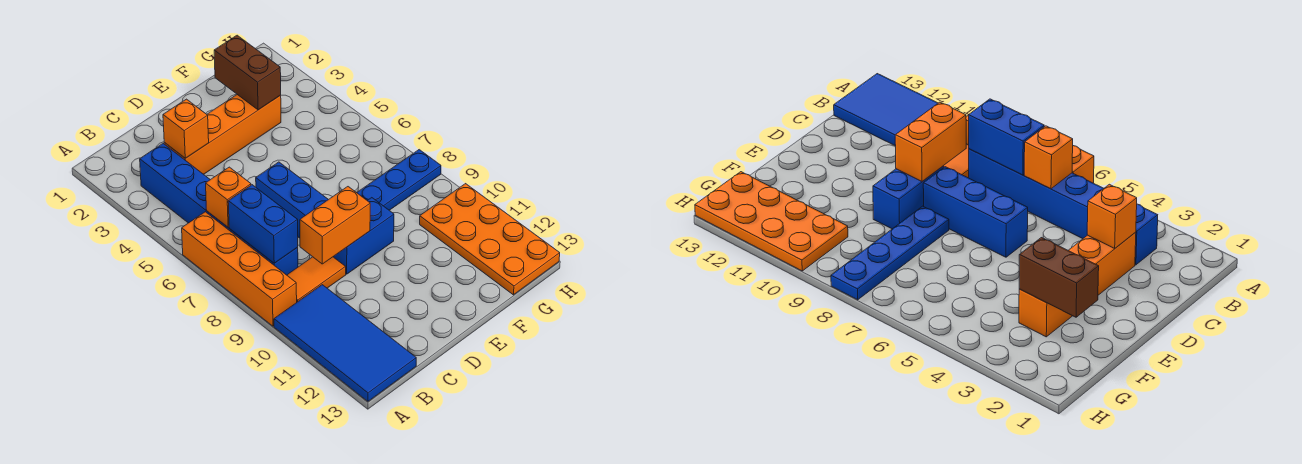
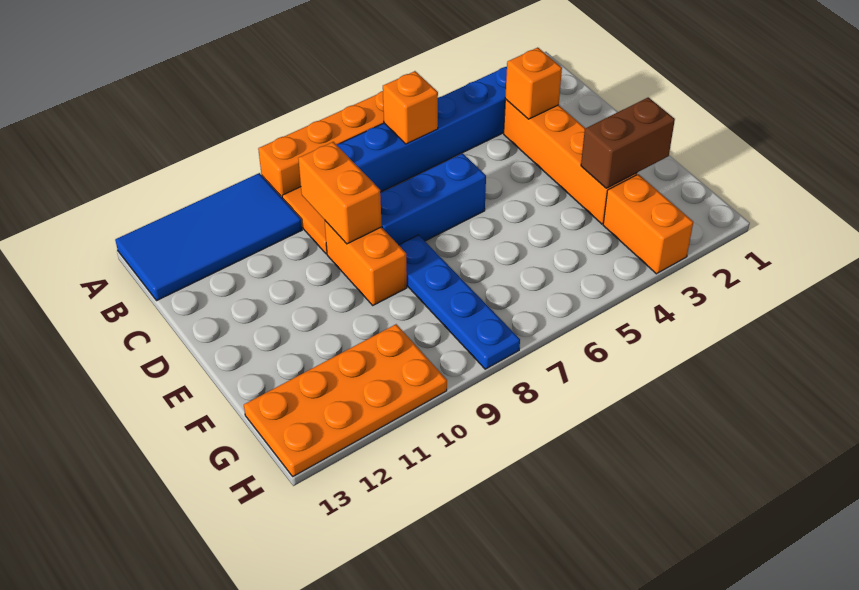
blue 1x2 brick [228,185,298,263] -> none
blue 1x2 brick [333,198,394,274] -> orange 1x2 brick [325,221,407,305]
none -> orange 1x2 brick [603,174,693,274]

